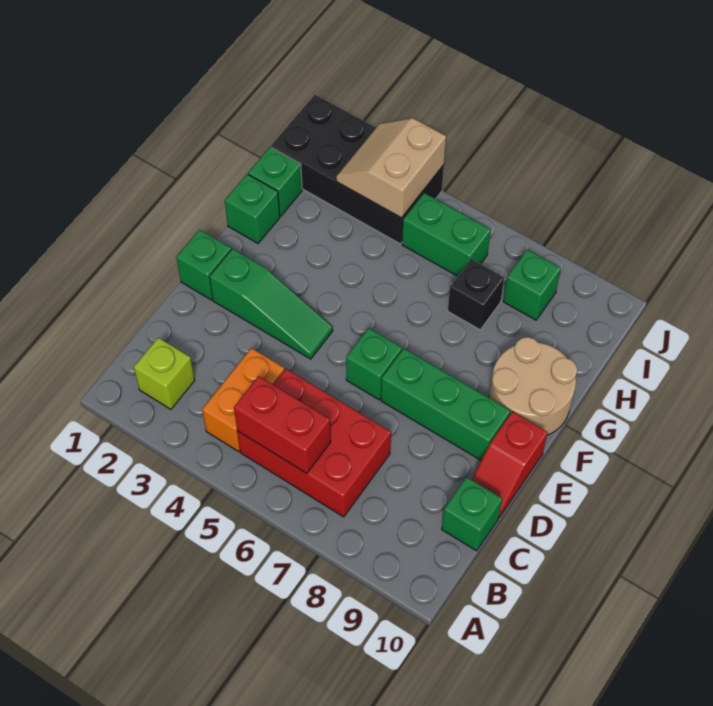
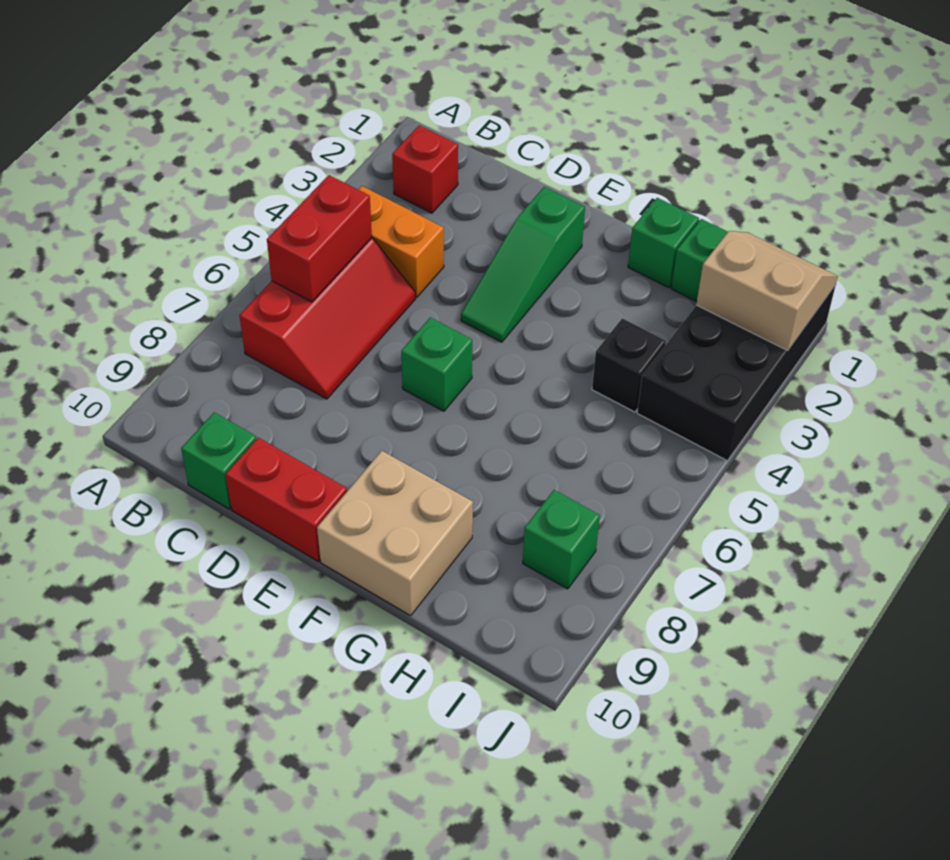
lime 1x1 brick [134,338,195,409] -> red 1x1 brick [392,125,458,213]
red 2x3 brick [237,369,391,517] -> red 2x3 slope [239,238,415,399]
red 1x2 slope [472,412,548,517] -> red 1x2 brick [226,438,347,561]
green 1x1 brick [176,230,231,300] -> none
green 1x3 brick [381,349,510,460] -> none
tan 2x2 round brick [489,337,577,435] -> tan 2x2 brick [317,451,473,616]
black 1x1 brick [448,259,504,330] -> black 1x1 brick moved to [592,318,666,412]
tan 2x2 slope [336,118,446,218] -> tan 2x2 slope moved to [696,231,838,350]
green 1x2 brick [402,193,491,276] -> none

